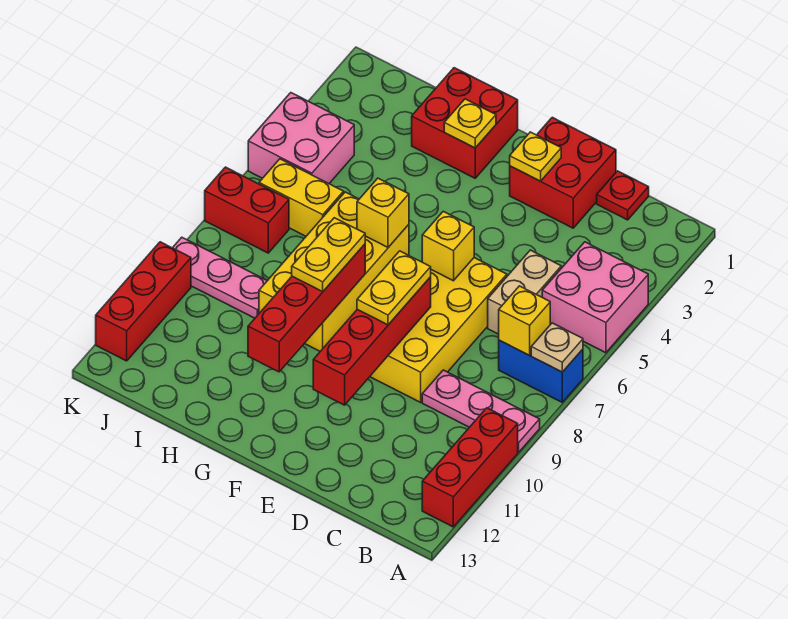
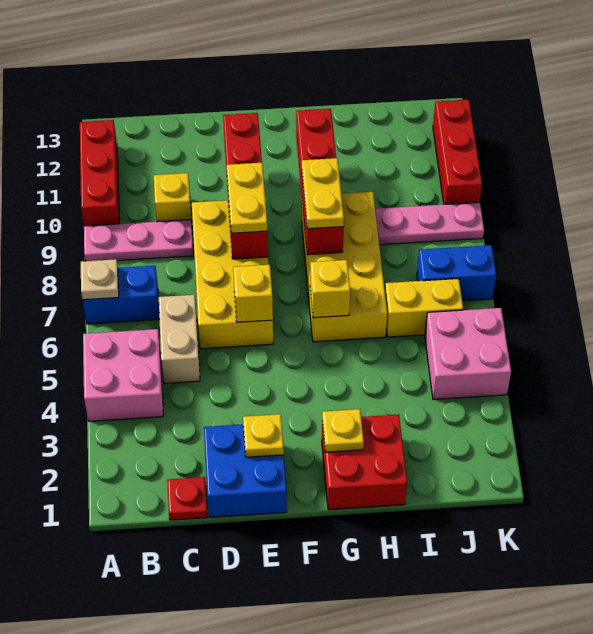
yellow 1x1 brick [499,286,550,355] -> yellow 1x1 brick moved to [154,173,192,222]
red 2x2 brick [510,117,616,228] -> blue 2x2 brick [204,424,287,517]
red 1x2 brick [205,167,289,253] -> blue 1x2 brick [417,245,496,301]

